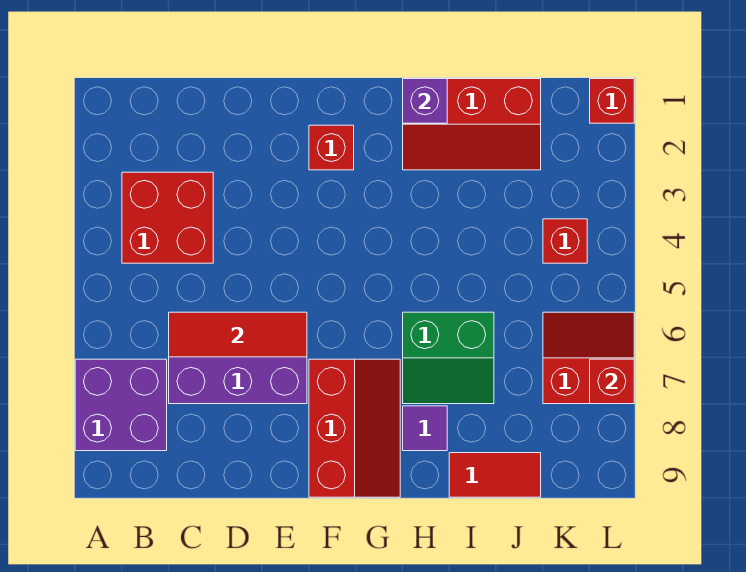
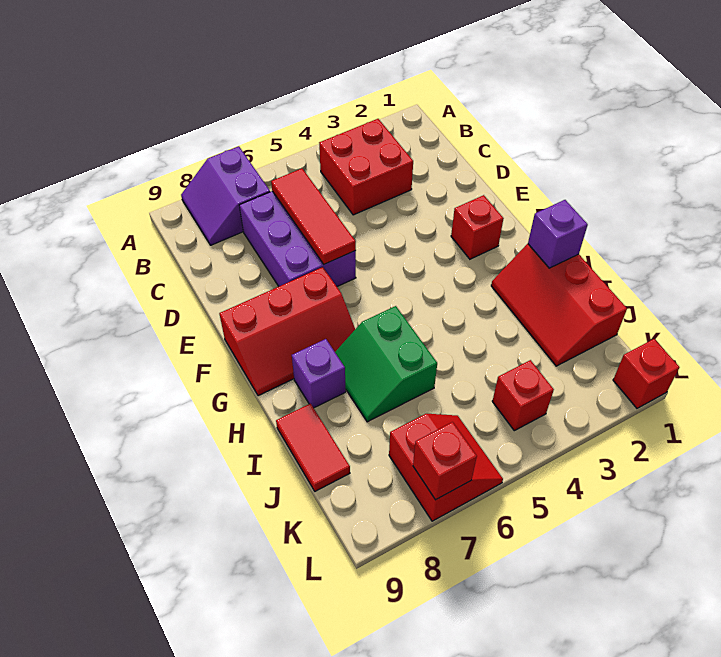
purple 2x2 brick [75,359,167,451] -> purple 2x2 slope [181,146,270,245]
purple 1x1 tile [403,406,447,451] -> purple 1x1 brick [292,339,346,408]

